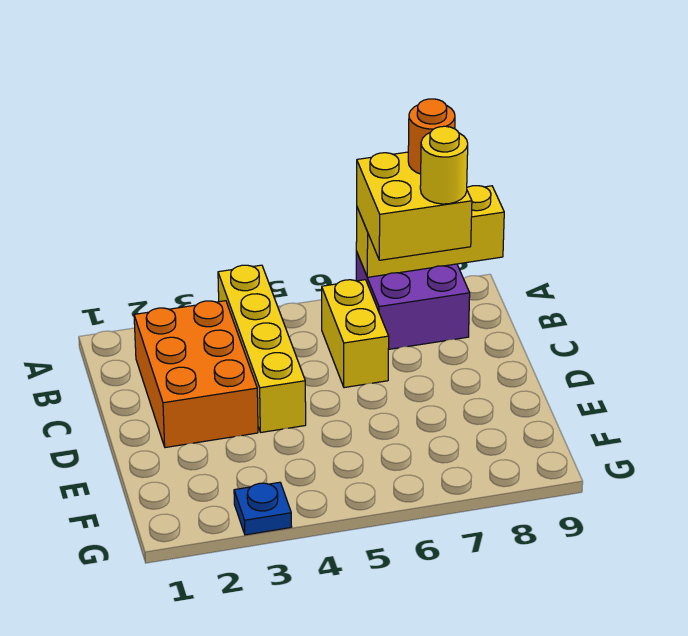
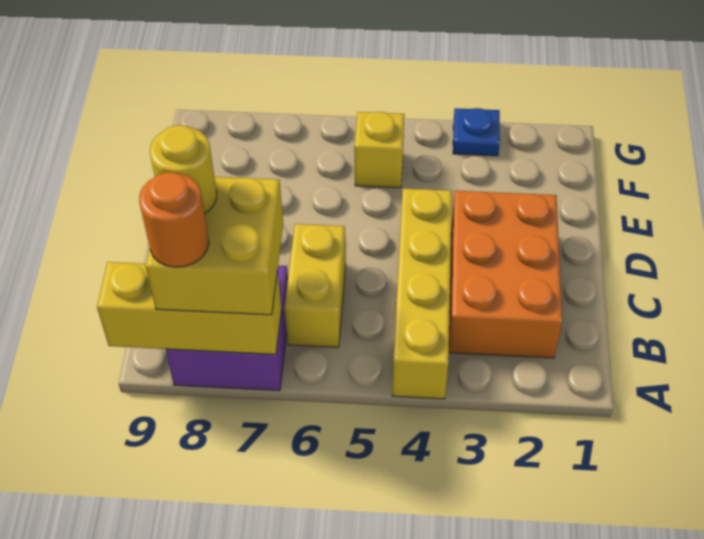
none -> yellow 1x1 brick [354,112,404,188]

